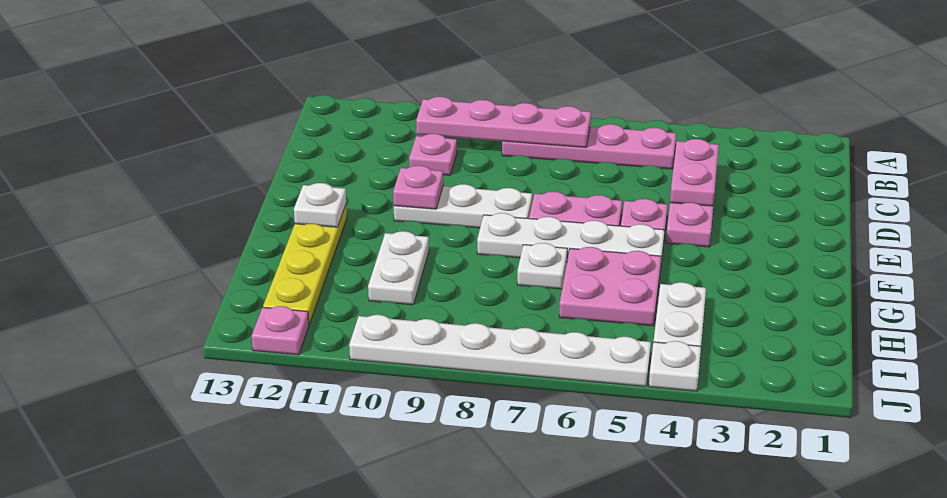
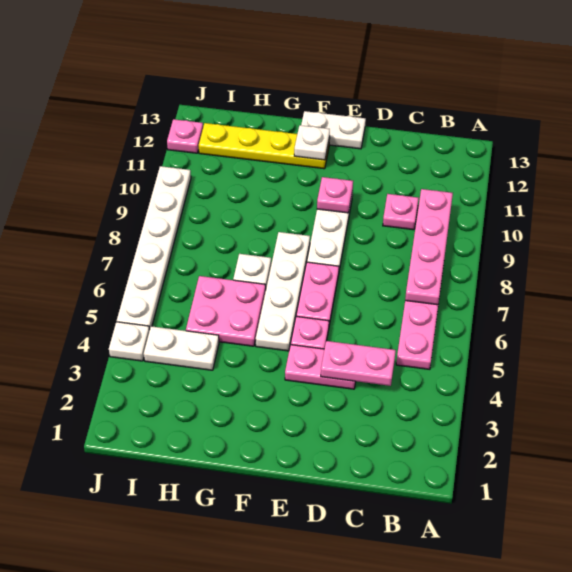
white 1x2 plate [368,231,429,305] -> white 1x2 plate moved to [301,111,366,149]

